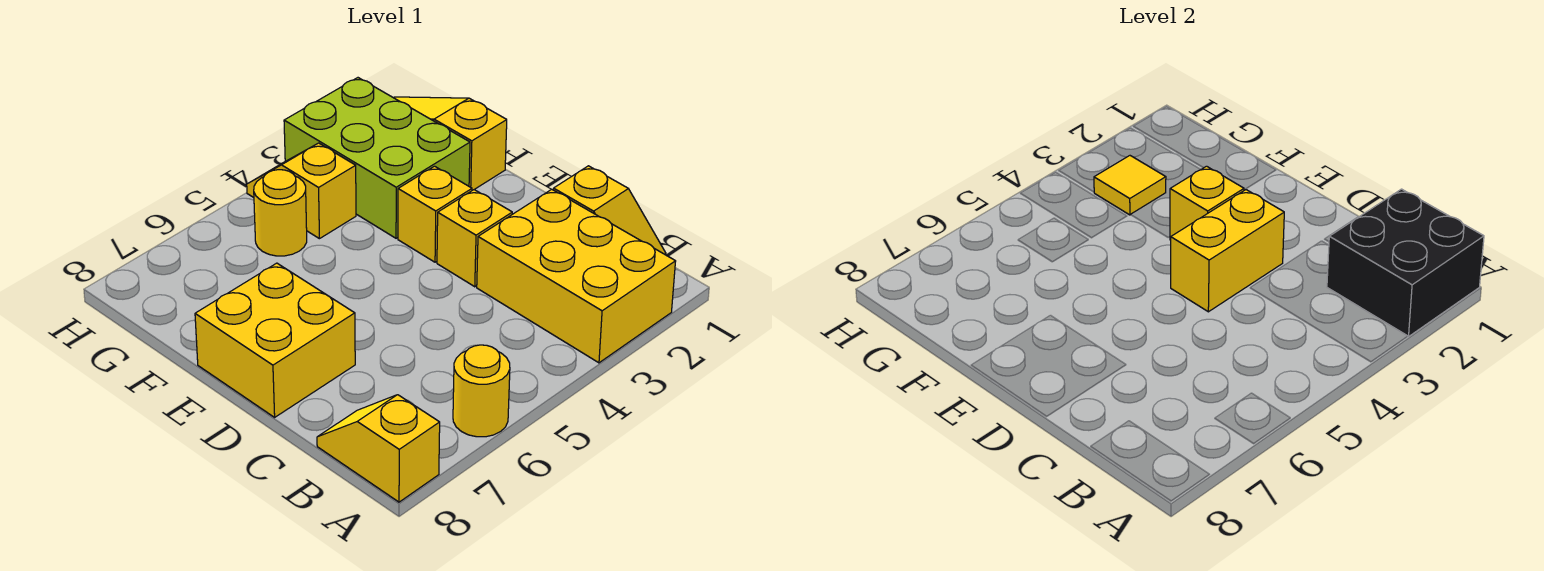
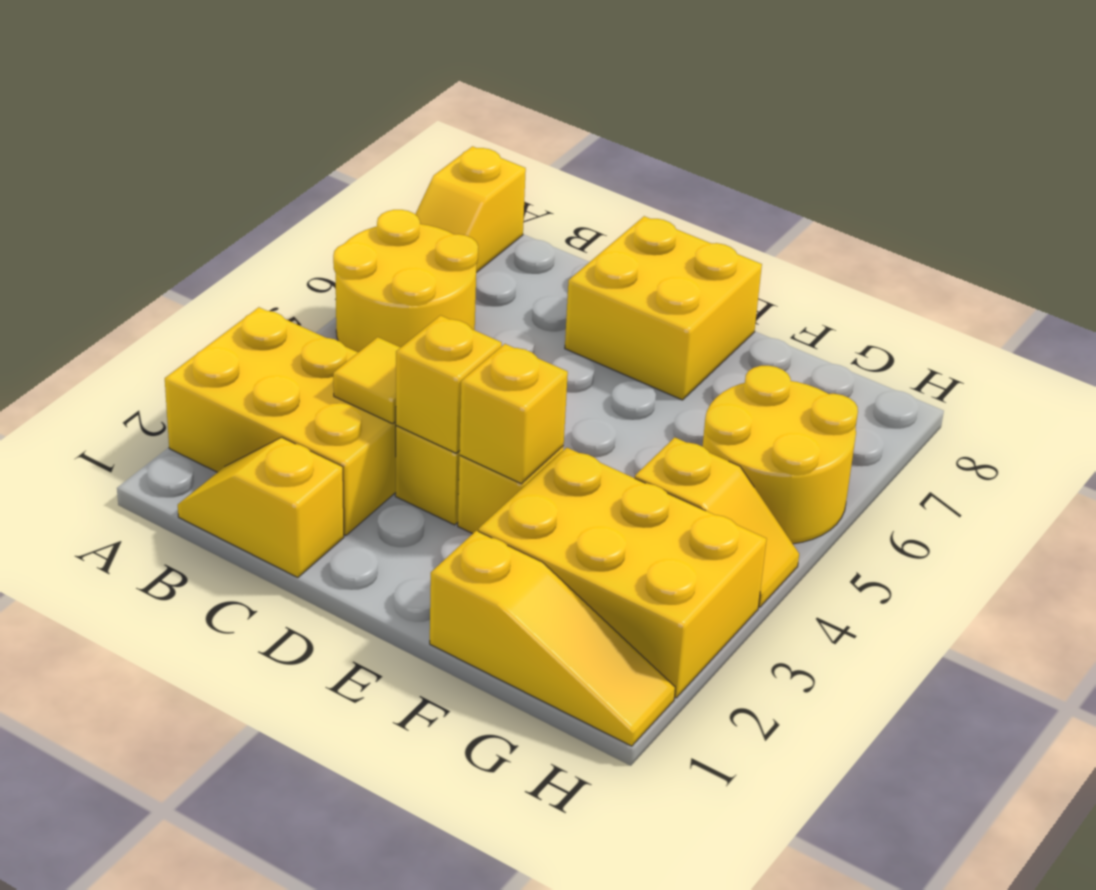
black 2x2 brick [1327,189,1484,337] -> none
yellow 1x1 round brick [453,345,510,437] -> yellow 2x2 round brick [333,210,478,352]
yellow 1x2 slope [317,395,440,502] -> yellow 1x2 slope turned to [415,146,526,273]
yellow 1x2 brick [1171,190,1284,312] -> yellow 1x1 brick [396,315,502,453]
lime 2x3 brick [284,78,470,238] -> yellow 2x3 brick [479,448,767,698]
yellow 1x1 tile [1094,156,1166,215] -> yellow 1x1 tile moved to [333,337,401,424]
yellow 1x1 round brick [254,170,307,256] -> yellow 2x2 round brick [703,366,858,544]

